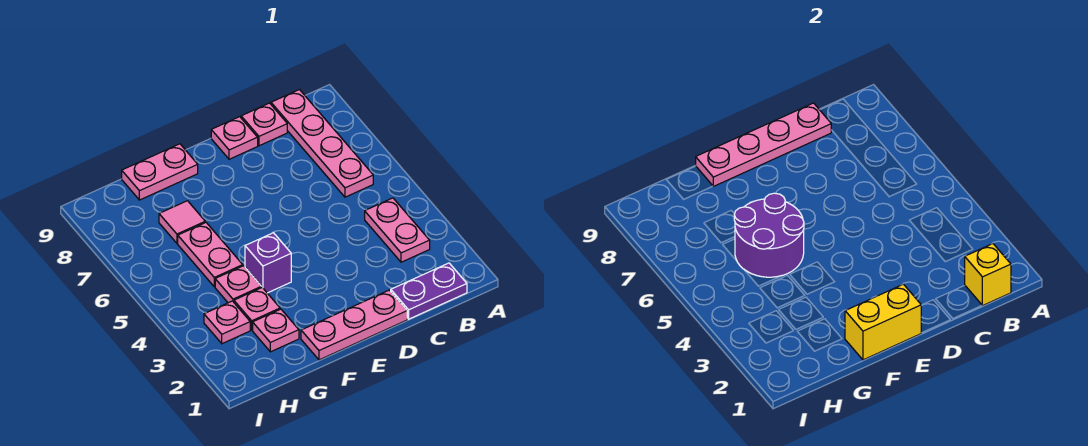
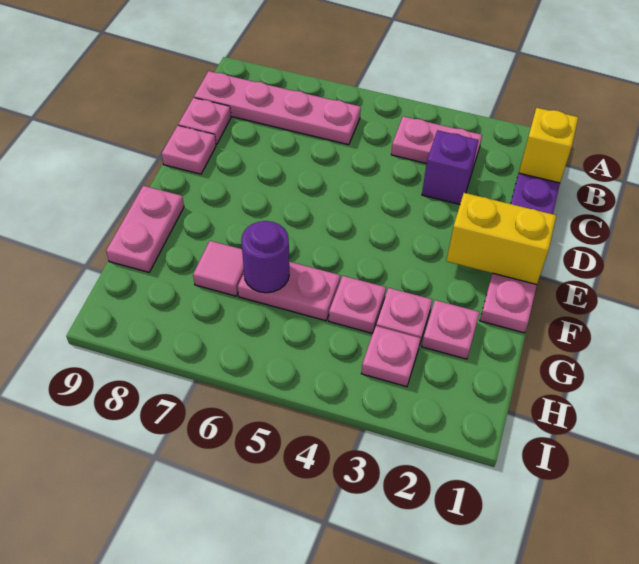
pink 1x4 plate [696,103,831,186] -> none
yellow 1x2 brick [845,284,921,360] -> yellow 1x2 brick turned to [447,193,556,284]
purple 1x1 brick [245,233,291,293] -> purple 1x1 brick moved to [422,130,478,204]
purple 2x2 round brick [734,193,804,277] -> purple 1x1 round brick [241,221,289,293]

